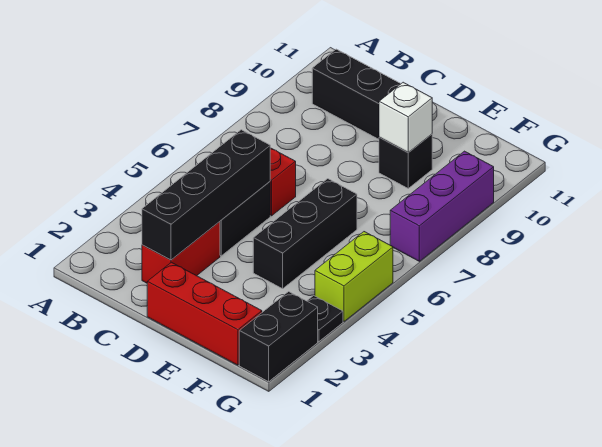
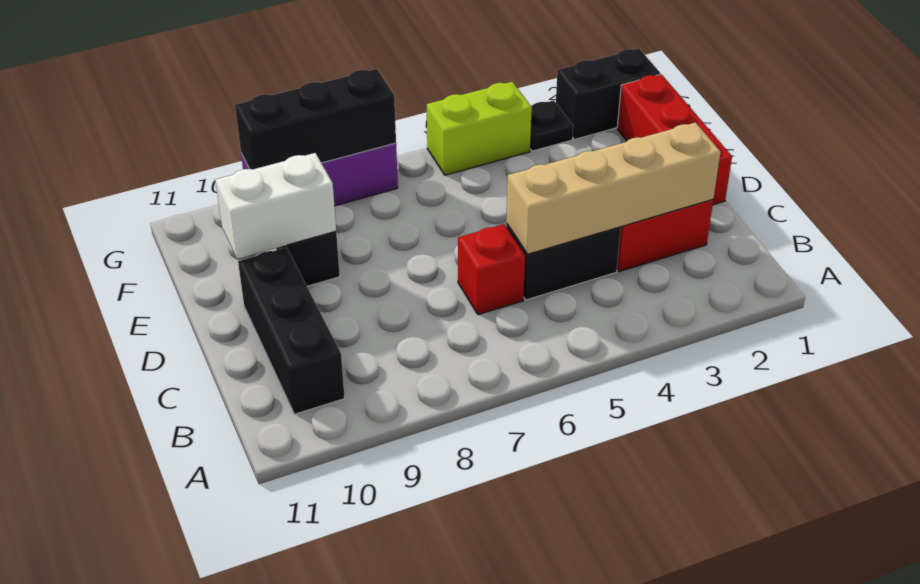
black 1x4 brick [142,130,270,260] -> tan 1x4 brick [506,122,720,254]
black 1x3 brick [253,179,357,289] -> black 1x3 brick moved to [235,69,396,169]
white 1x1 brick [379,82,432,153] -> white 1x2 brick [215,153,336,259]

